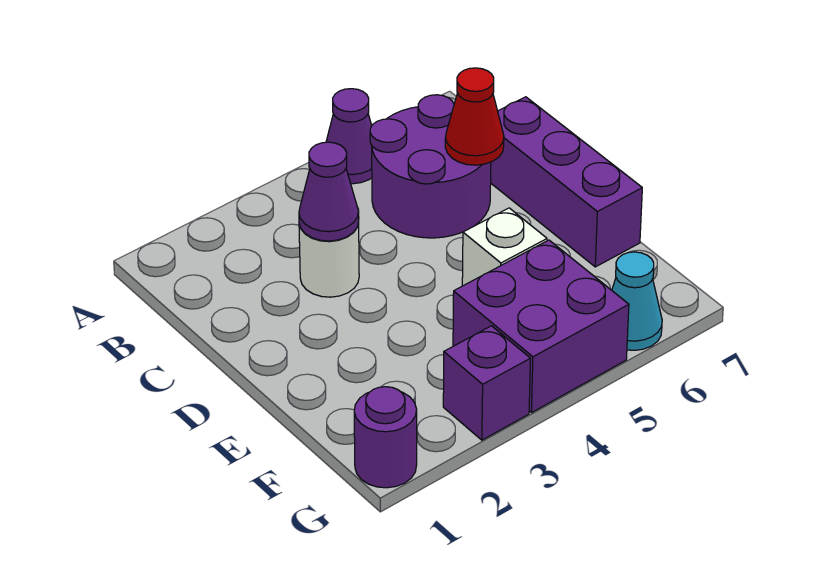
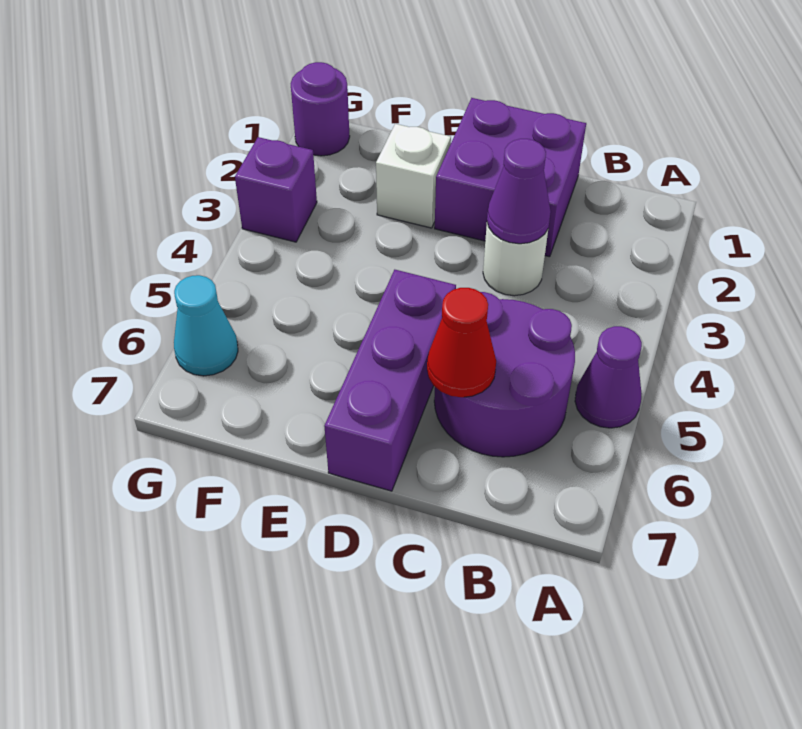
purple 1x3 brick [491,97,642,267] -> purple 1x3 brick turned to [324,270,456,491]
white 1x1 brick [462,208,547,286] -> white 1x1 brick moved to [376,124,451,228]
purple 2x2 brick [453,240,629,413] -> purple 2x2 brick moved to [435,98,586,257]

